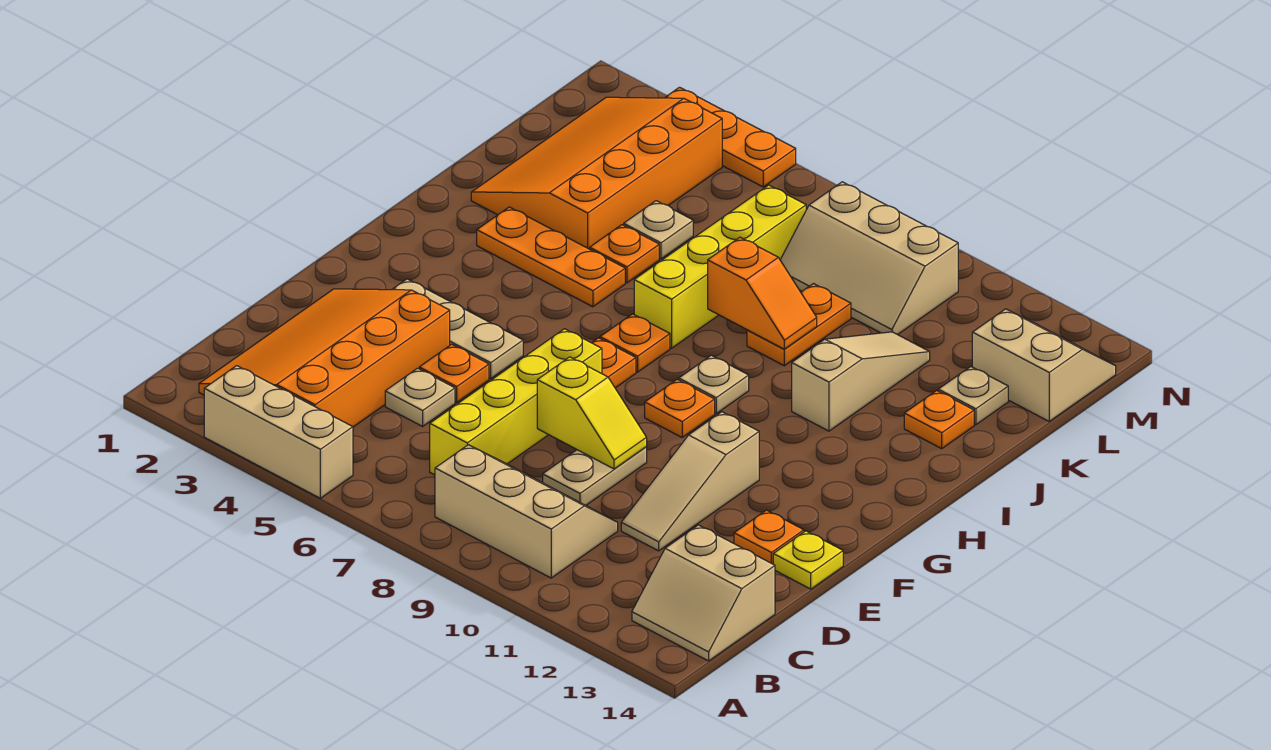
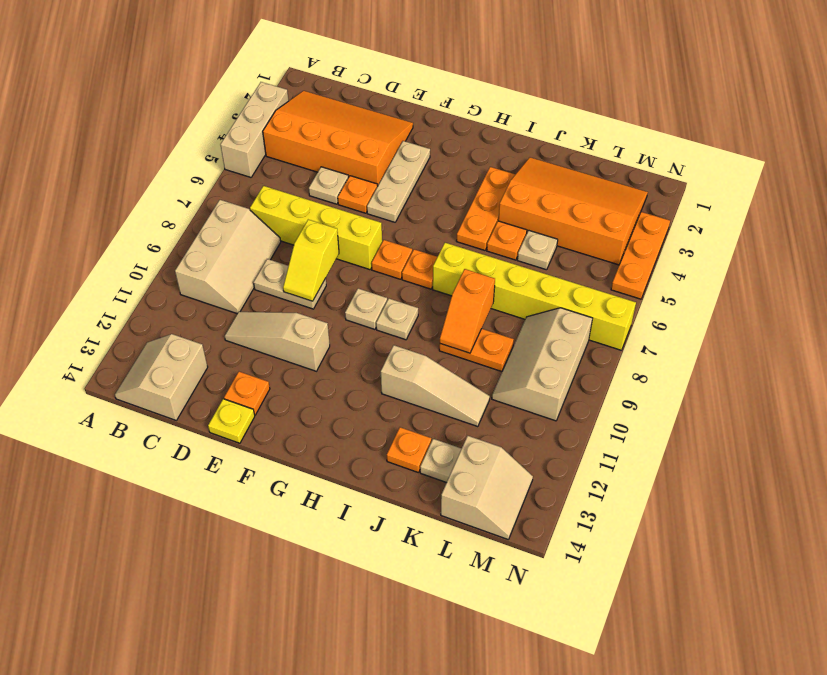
orange 1x1 plate [645,379,715,437] -> tan 1x1 plate [345,288,387,329]
yellow 1x4 brick [634,185,806,348] -> yellow 1x6 brick [433,243,636,350]

